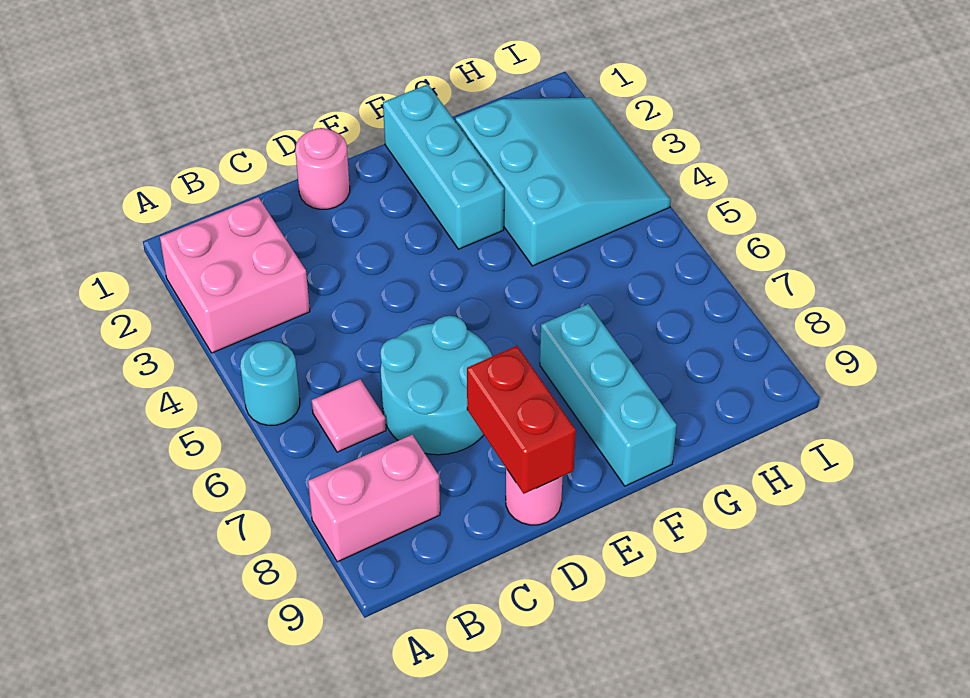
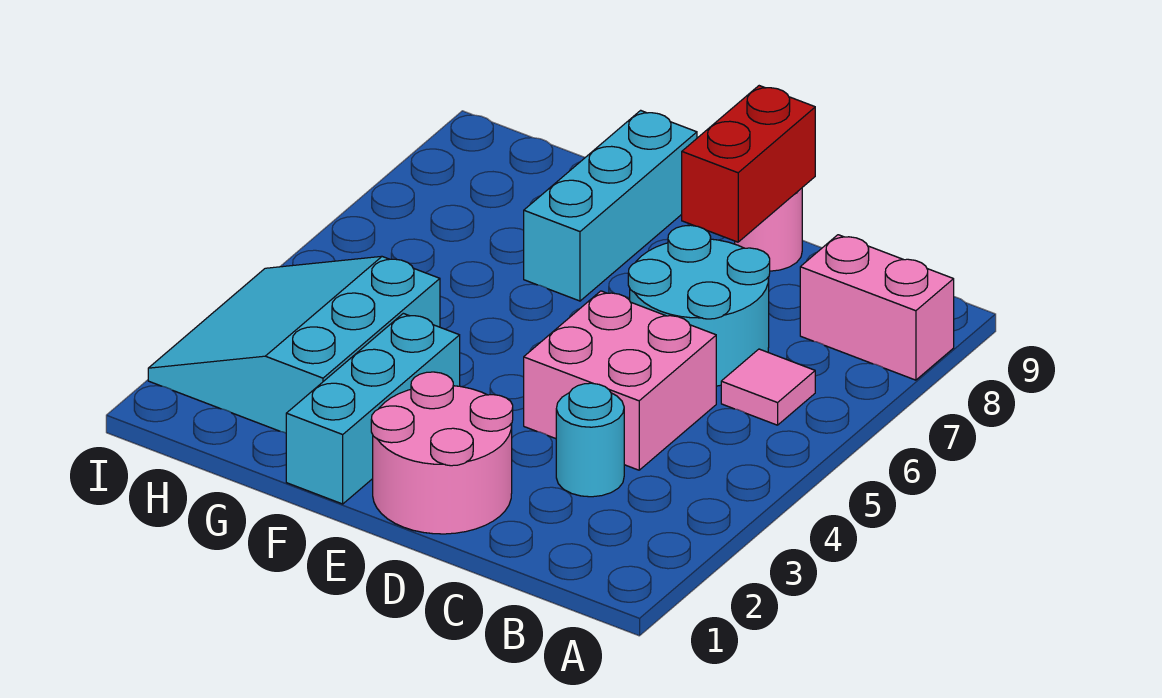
pink 2x2 brick [160,197,310,353] -> pink 2x2 brick moved to [524,291,716,470]
cyan 1x1 round brick [240,341,300,425] -> cyan 1x1 round brick moved to [556,383,624,497]
pink 1x1 round brick [295,128,350,209] -> pink 2x2 round brick [371,372,513,534]

